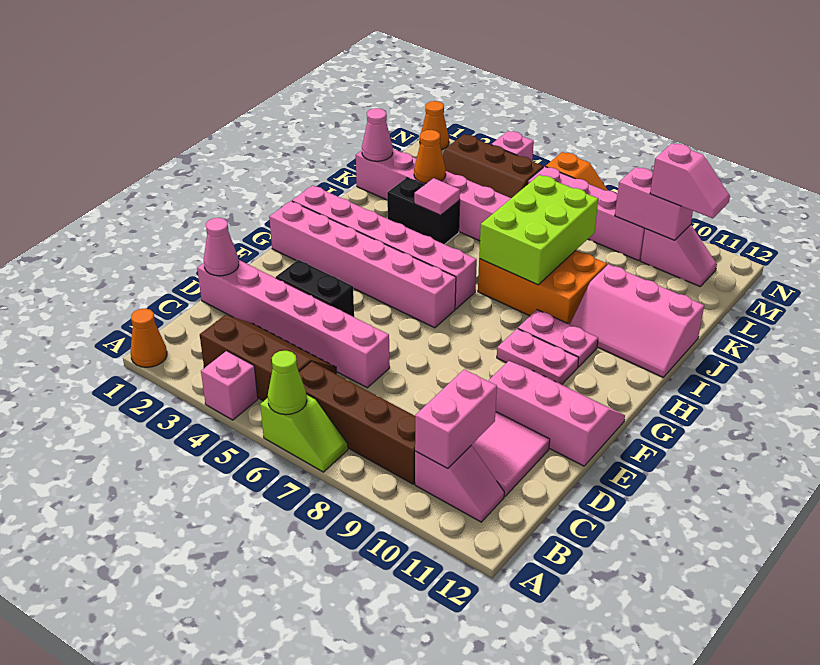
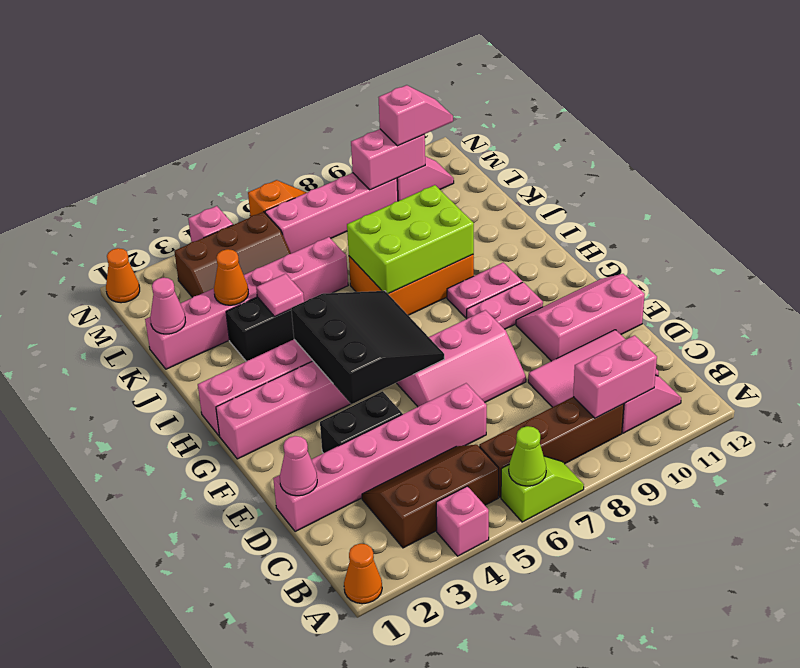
pink 1x2 brick [415,369,497,469] -> pink 1x2 brick turned to [573,335,657,418]
none -> black 3x3 slope [291,291,444,404]
lime 2x3 brick [479,175,598,285] -> lime 2x3 brick turned to [347,185,474,294]
pink 2x3 slope [570,264,704,377] -> pink 2x3 slope moved to [397,310,526,407]

